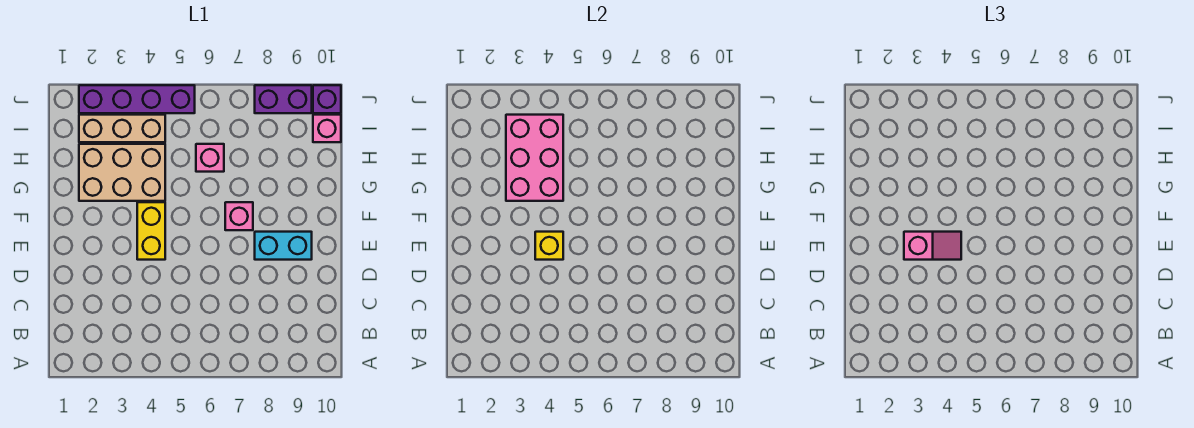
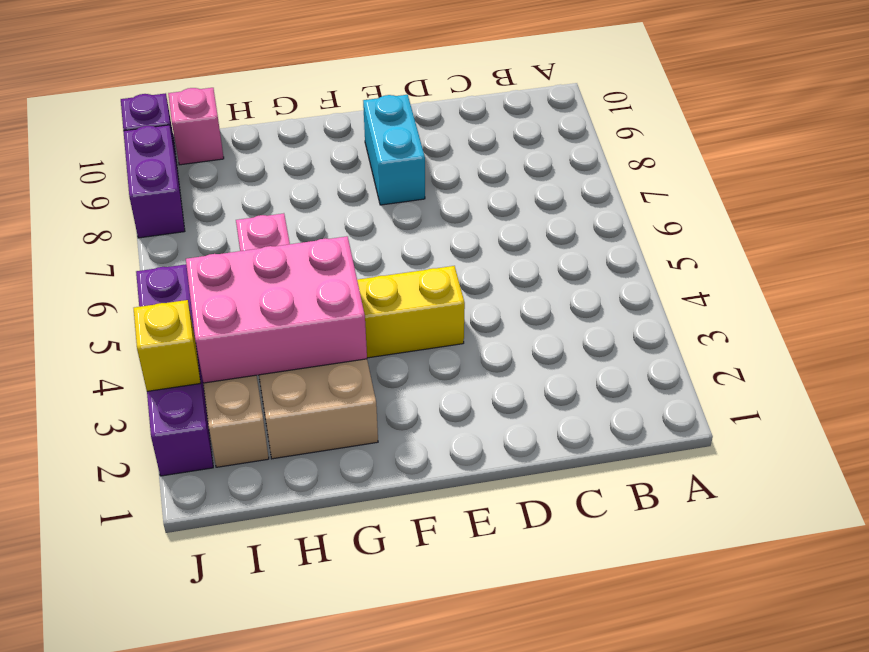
pink 1x2 slope [904,232,961,260] -> none
yellow 1x1 brick [535,232,563,260] -> yellow 1x1 brick moved to [134,300,201,391]
pink 1x1 brick [225,202,253,230] -> none

